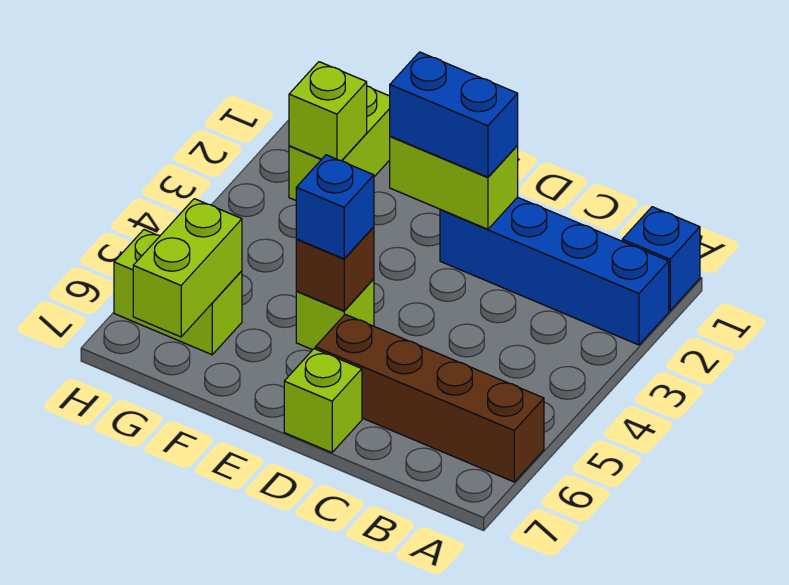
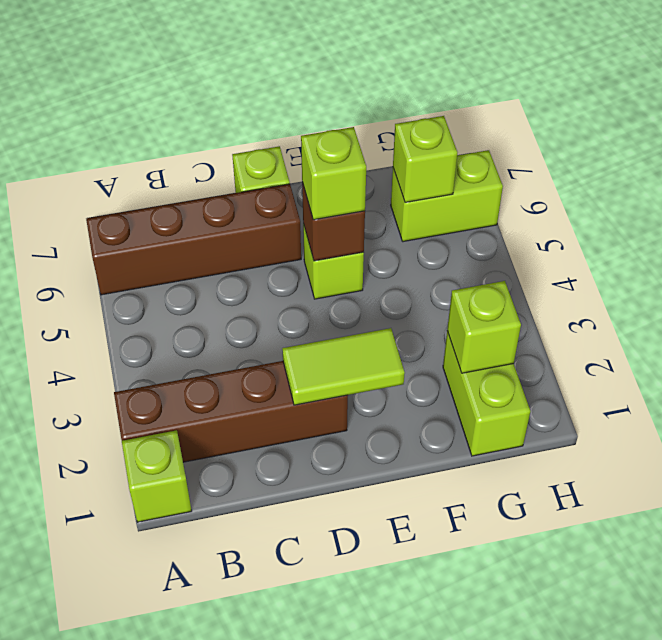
blue 1x1 brick [622,207,700,311] -> lime 1x1 brick [122,430,192,522]
blue 1x4 brick [440,197,669,345] -> brown 1x4 brick [114,361,348,462]
lime 1x2 brick [390,136,518,229] -> lime 1x2 tile [282,328,405,405]
blue 1x2 brick [390,52,518,177] -> none
blue 1x1 brick [296,155,374,259] -> lime 1x1 brick [301,127,366,220]
lime 1x2 brick [133,199,242,337] -> lime 1x1 brick [393,116,457,202]

